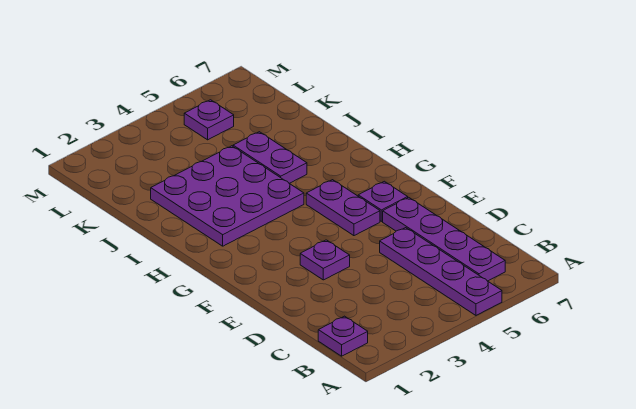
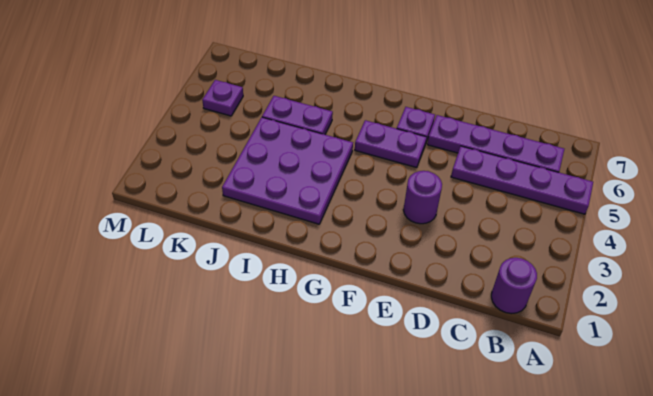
purple 1x1 plate [318,316,368,356] -> purple 1x1 round brick [491,258,537,314]
purple 1x1 plate [300,240,350,280] -> purple 1x1 round brick [403,171,442,224]

